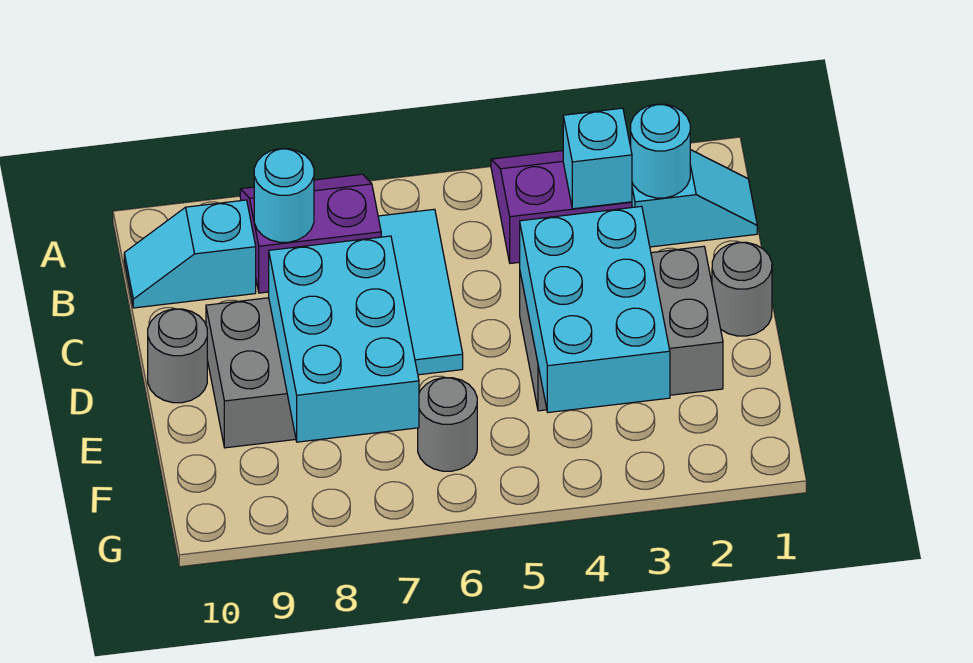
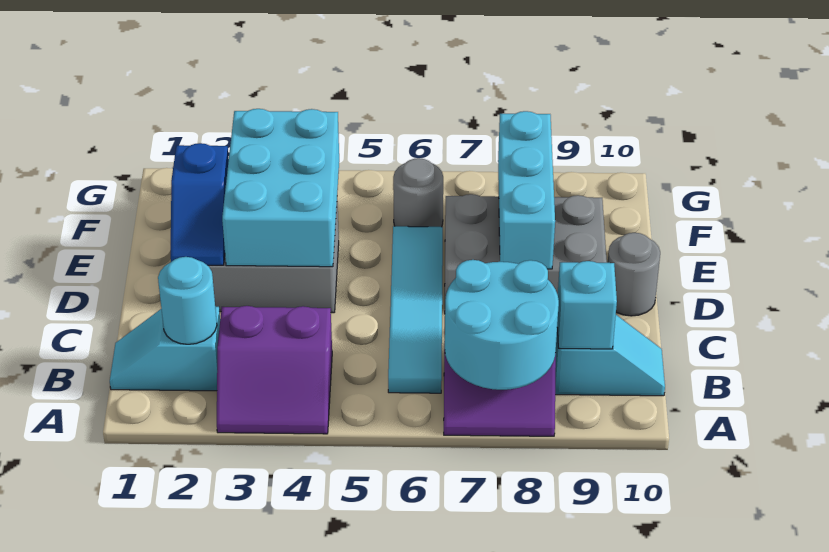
cyan 1x1 brick [563,108,632,209] -> cyan 1x1 brick moved to [557,261,617,349]
cyan 1x3 tile [378,209,463,375] -> cyan 1x4 tile [388,226,443,393]
cyan 1x1 round brick [254,149,314,242] -> cyan 2x2 round brick [445,260,559,390]
grey 1x1 round brick [712,242,772,336] -> none
none -> blue 1x2 slope [171,143,229,265]
cyan 2x3 brick [269,236,419,442] -> cyan 1x3 brick [498,111,555,269]

